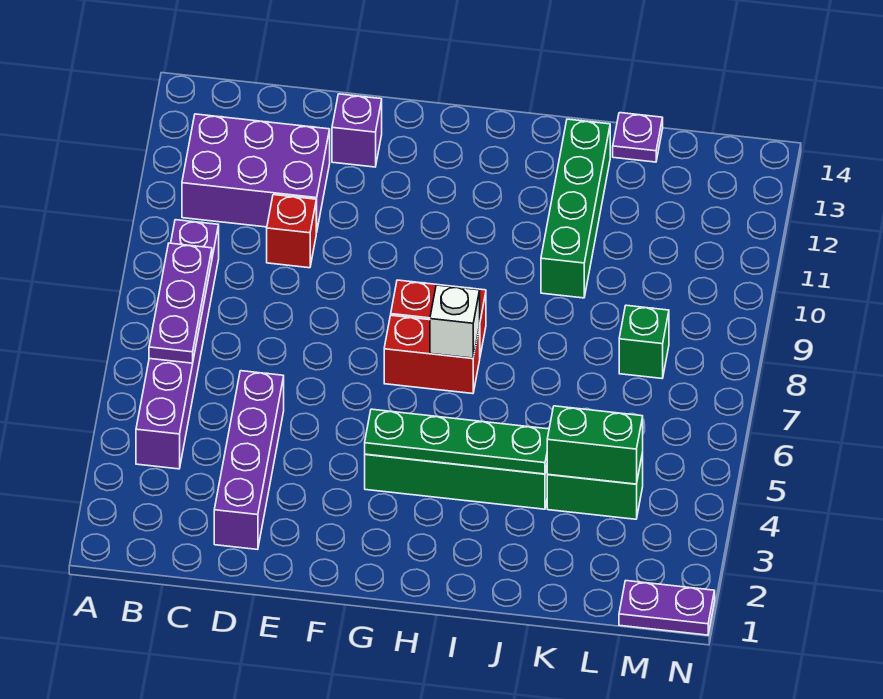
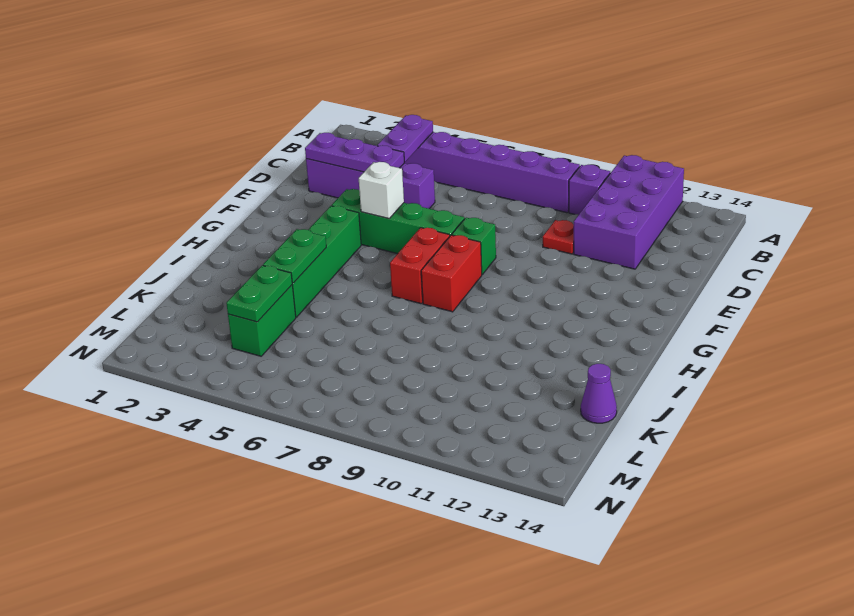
purple 1x3 plate [149,243,212,363] -> purple 1x3 plate moved to [305,133,404,172]
purple 2x3 brick [182,114,330,232] -> purple 2x4 brick [573,155,684,269]
red 1x1 brick [267,195,316,268] -> red 1x1 plate [543,220,574,254]
purple 1x1 brick [332,94,382,167] -> purple 1x1 brick moved to [569,165,610,215]
green 1x4 plate [365,409,549,474] -> green 1x2 plate [263,229,326,283]
white 1x1 brick [430,285,480,358] -> white 1x1 brick moved to [359,162,404,219]
green 1x4 brick [541,119,610,298] -> green 1x4 brick moved to [332,189,465,254]
green 1x2 brick [547,406,643,484] -> green 1x2 plate [226,265,292,322]
purple 1x1 plate [613,113,663,162] -> purple 1x1 cone [581,364,617,423]
green 1x1 brick [619,305,669,378] -> green 1x1 brick moved to [452,218,496,274]
purple 1x2 plate [619,581,715,635] -> purple 1x2 plate moved to [377,115,433,162]

